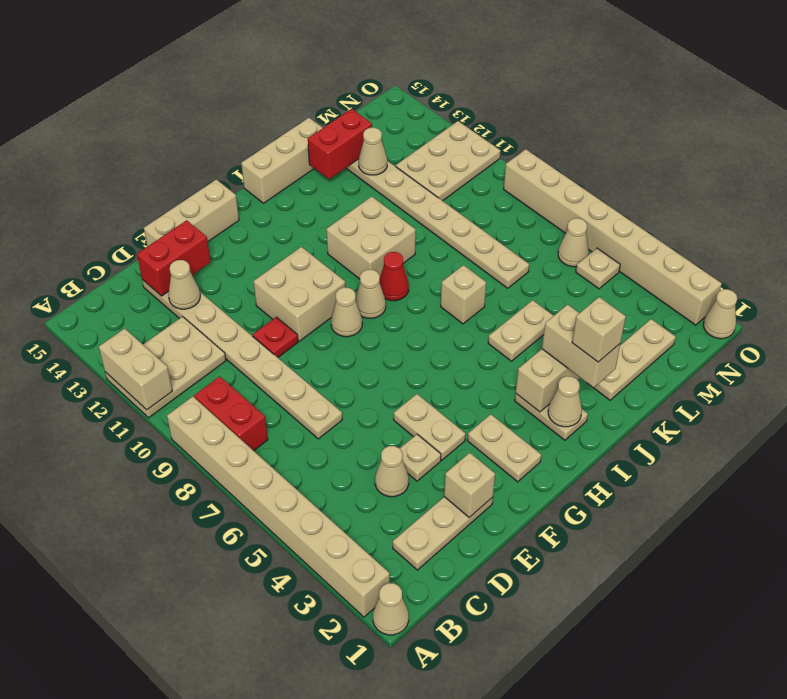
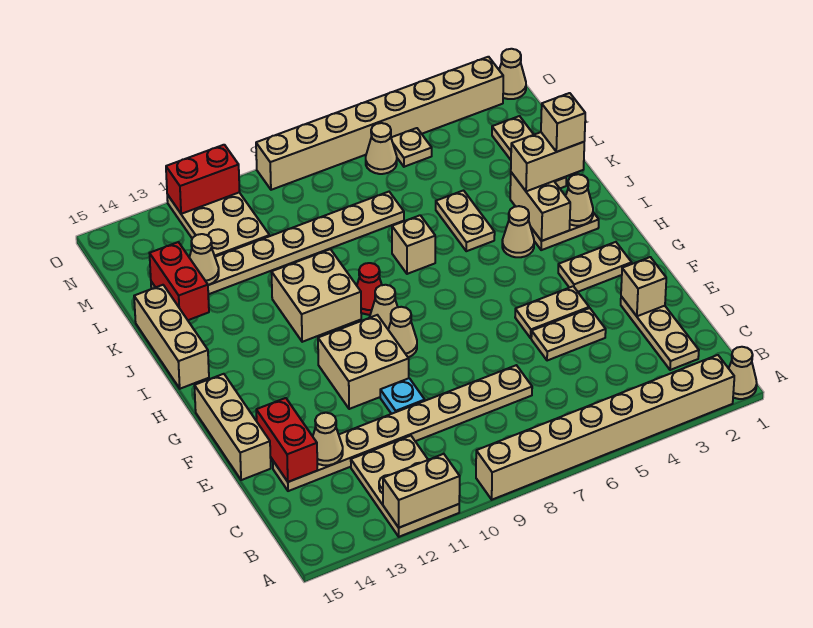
red 1x2 brick [194,376,268,451] -> red 1x2 brick moved to [166,145,240,214]
tan 1x1 cone [375,446,409,497] -> tan 1x1 cone moved to [502,206,534,257]
tan 1x1 plate [400,434,441,481] -> tan 1x2 plate [531,308,606,361]
red 1x1 plate [253,317,298,357] -> cyan 1x1 plate [380,378,425,414]

